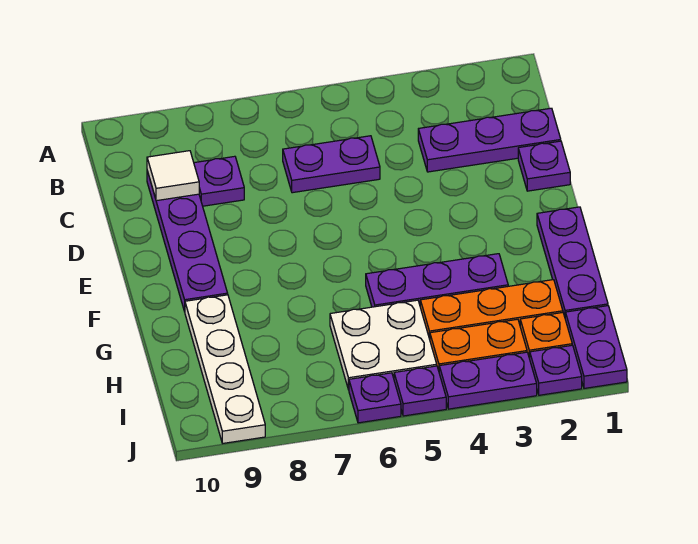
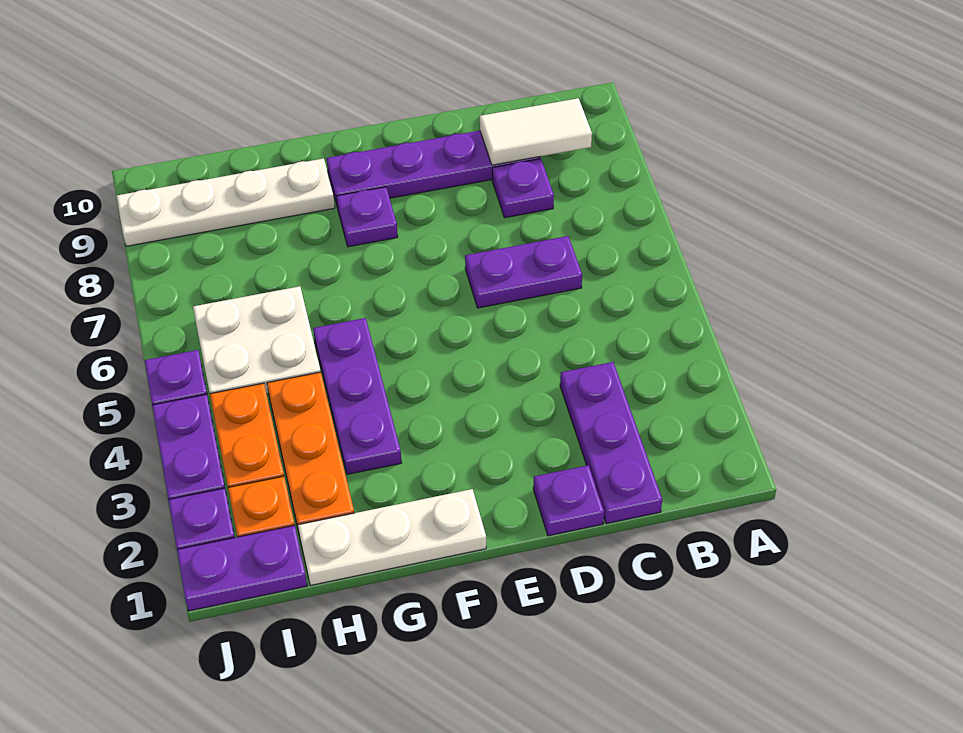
purple 1x2 plate [283,136,380,193] -> purple 1x2 plate turned to [465,236,582,308]
white 1x1 tile [147,151,199,201] -> white 1x2 tile [480,98,592,165]
purple 1x3 plate [537,207,608,317] -> white 1x3 plate [298,489,486,586]
purple 1x1 plate [349,373,401,423] -> purple 1x1 plate moved to [336,187,398,247]

